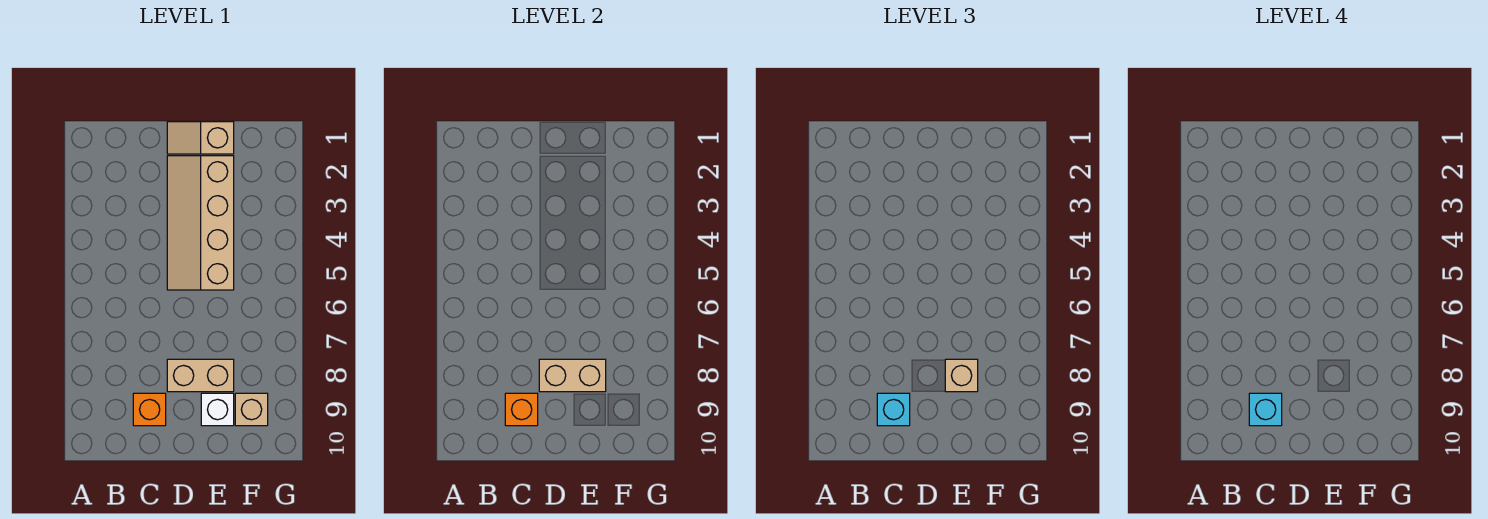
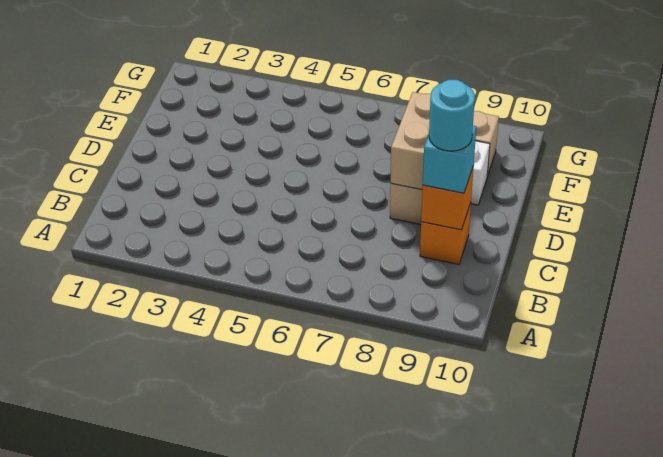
cyan 1x1 brick [1249,393,1282,426] -> cyan 1x1 round brick [429,79,475,151]
tan 1x2 slope [167,122,234,154] -> none
tan 2x4 slope [167,156,234,290] -> none
tan 1x1 brick [945,359,978,392] -> none

